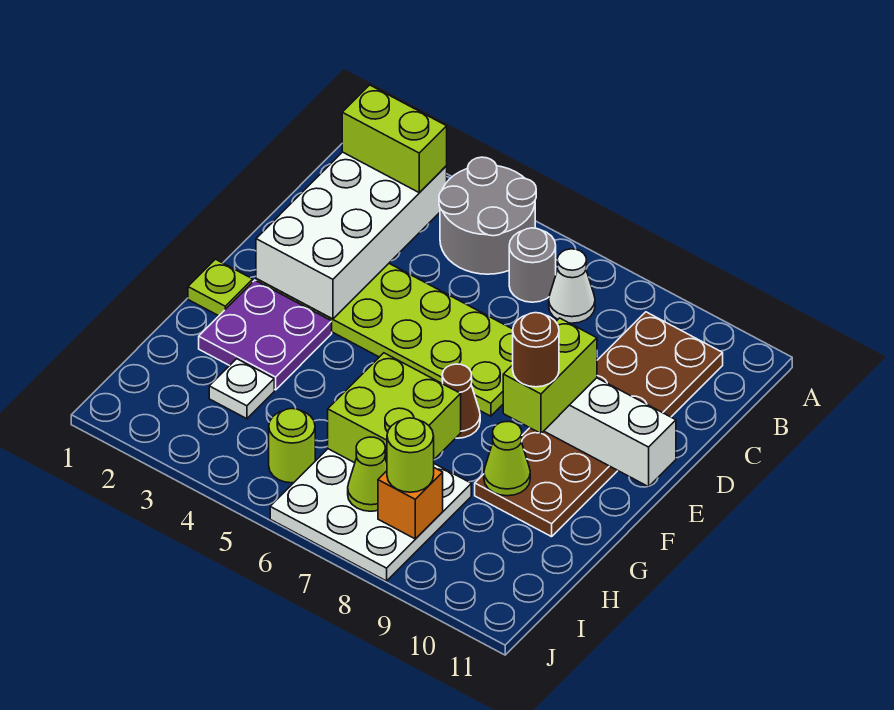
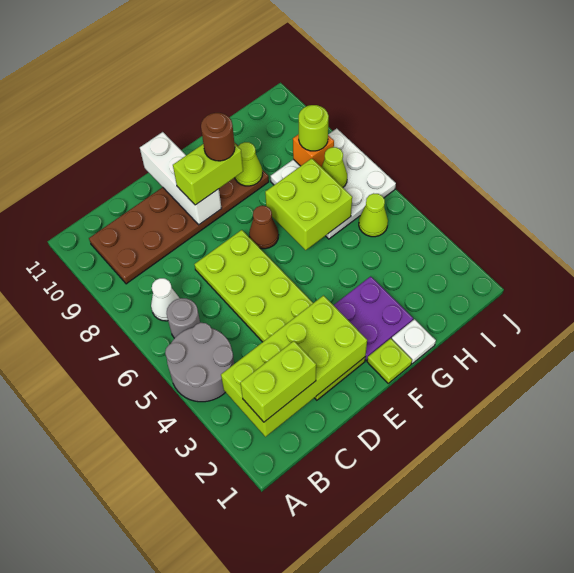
white 2x4 brick [256,152,447,319] -> lime 2x4 brick [221,296,367,437]
lime 1x2 brick [342,85,447,193] -> lime 1x2 brick turned to [240,341,316,422]
white 1x1 plate [209,359,274,419] -> white 1x1 plate moved to [392,319,436,364]
lime 1x1 round brick [269,409,315,483] -> lime 1x1 cone [359,193,388,237]

